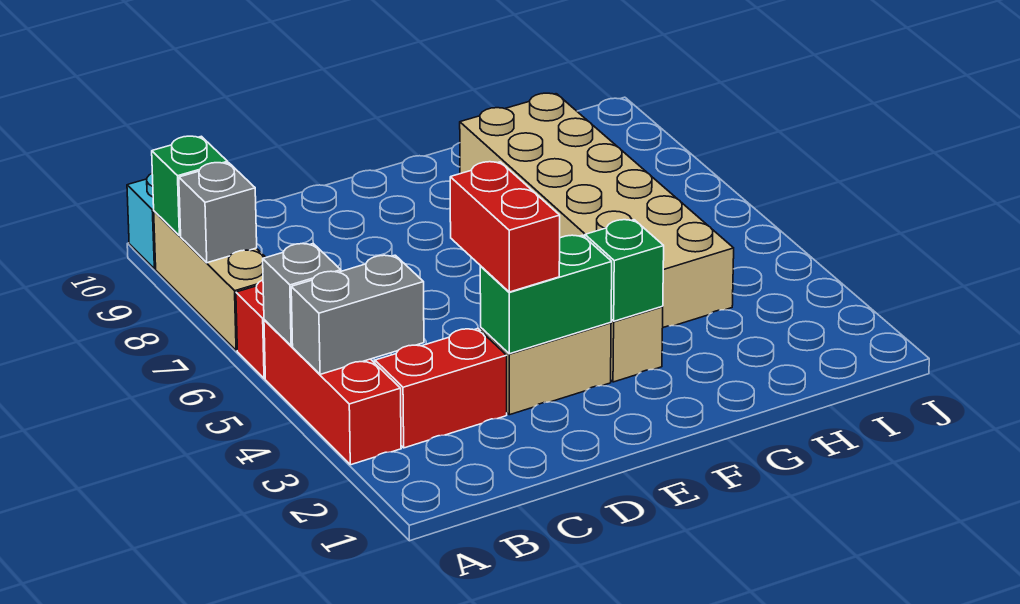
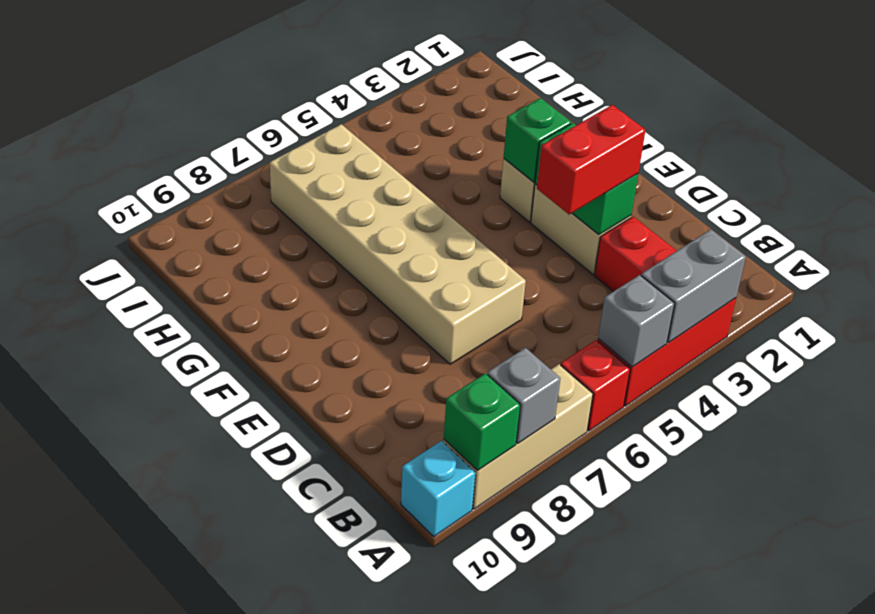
grey 1x2 brick [291,255,424,374] -> grey 1x2 brick turned to [641,230,746,343]
tan 2x6 brick [460,93,734,327] -> tan 2x6 brick turned to [270,124,526,364]

